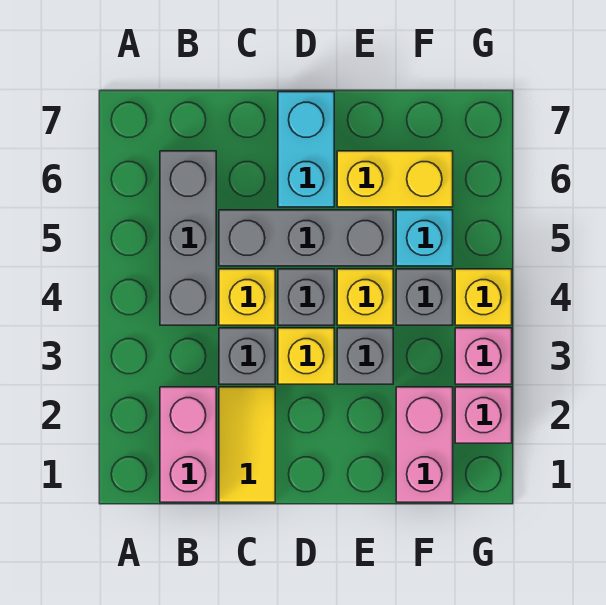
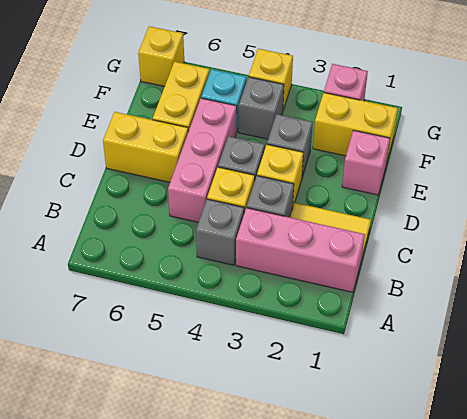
pink 1x2 brick [160,387,216,502] -> pink 1x3 brick [236,208,365,292]
grey 1x3 brick [160,151,216,325] -> grey 1x1 brick [196,199,244,265]
grey 1x3 brick [219,210,393,266] -> pink 1x3 brick [168,98,237,222]
cyan 1x2 brick [278,92,334,207] -> yellow 1x2 brick [103,112,188,182]
yellow 1x1 brick [337,269,393,325] -> yellow 1x1 brick moved to [138,26,184,87]
pink 1x2 brick [396,387,453,502] -> yellow 1x2 brick [313,93,398,164]
pink 1x1 brick [455,328,512,384] -> pink 1x1 brick moved to [342,130,390,195]

